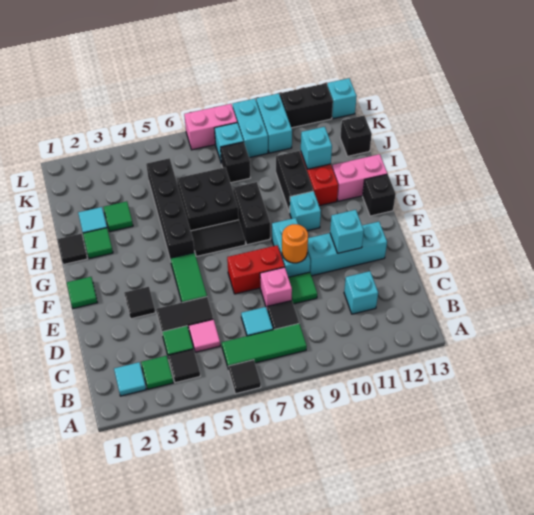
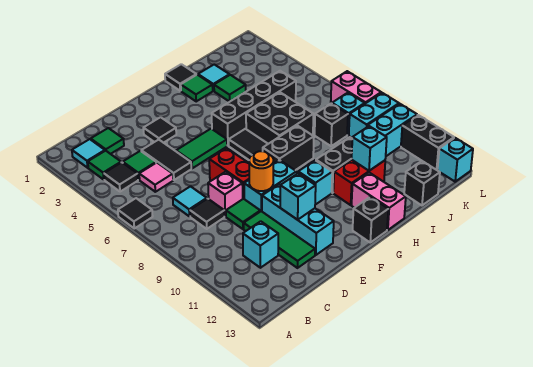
green 1x3 tile [222,324,307,367] -> green 1x3 tile moved to [244,211,315,268]
green 1x1 tile [67,277,98,309] -> green 1x1 tile moved to [91,128,124,154]

